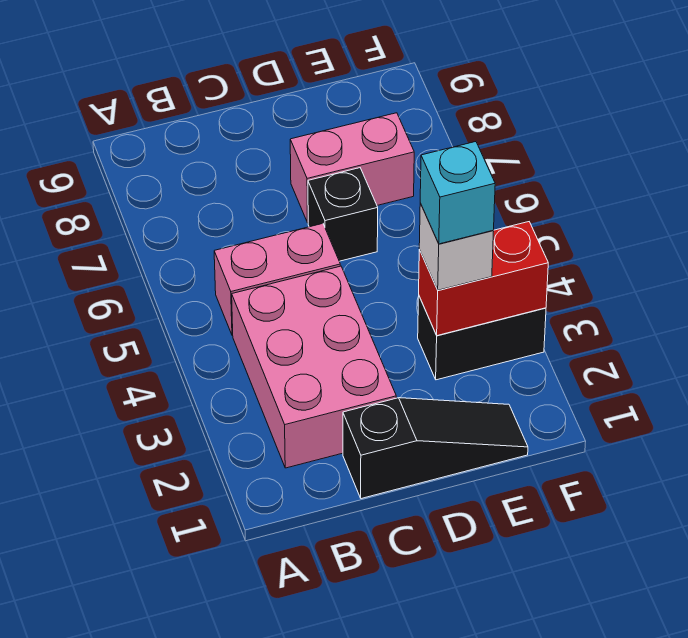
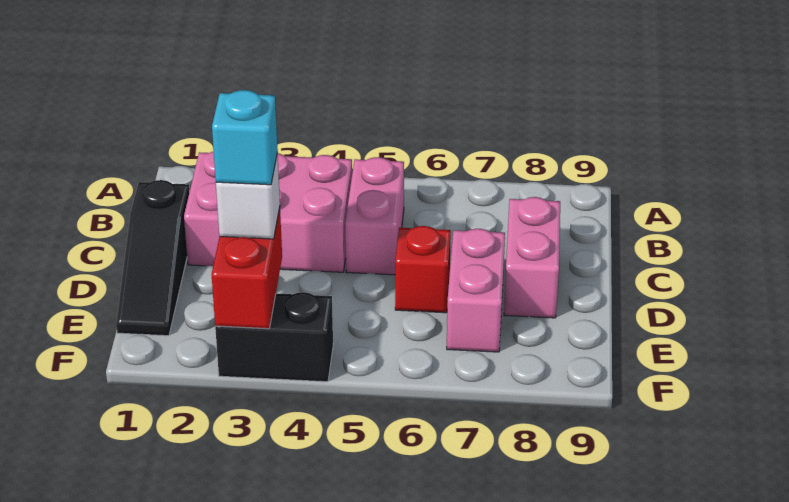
none -> pink 1x2 brick [504,197,560,318]
black 1x1 brick [308,168,378,261] -> red 1x1 brick [395,226,451,313]
black 1x2 brick [418,297,546,380] -> black 1x2 brick turned to [215,292,333,382]

